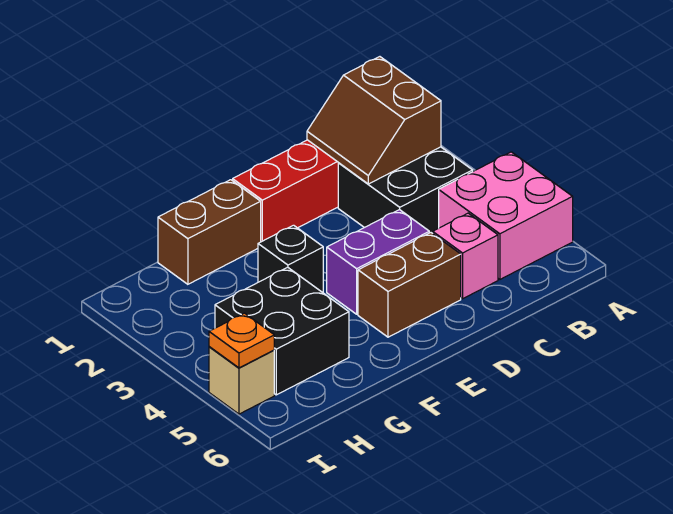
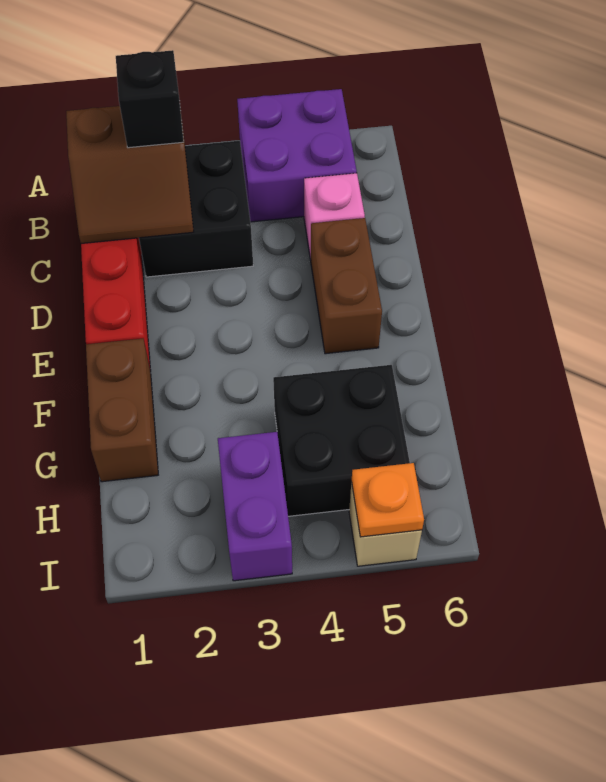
pink 2x2 brick [439,152,573,279] -> purple 2x2 brick [237,89,357,222]
purple 1x2 brick [327,210,429,314] -> purple 1x2 brick moved to [218,432,292,581]
black 1x1 brick [258,225,323,293] -> black 1x1 brick moved to [116,50,184,148]

